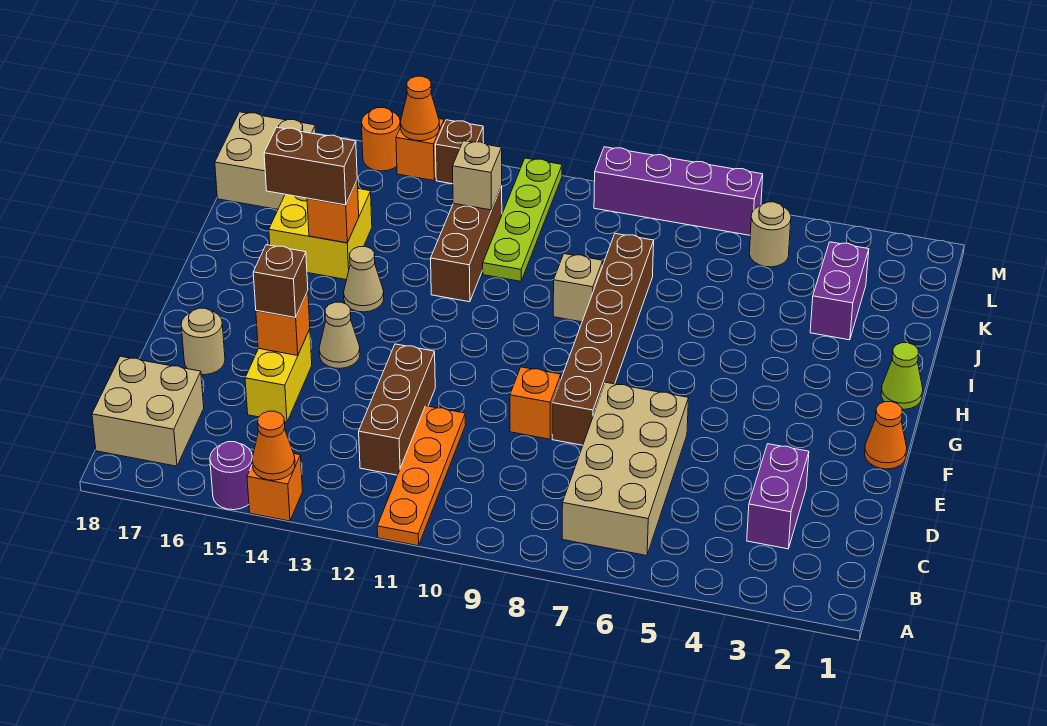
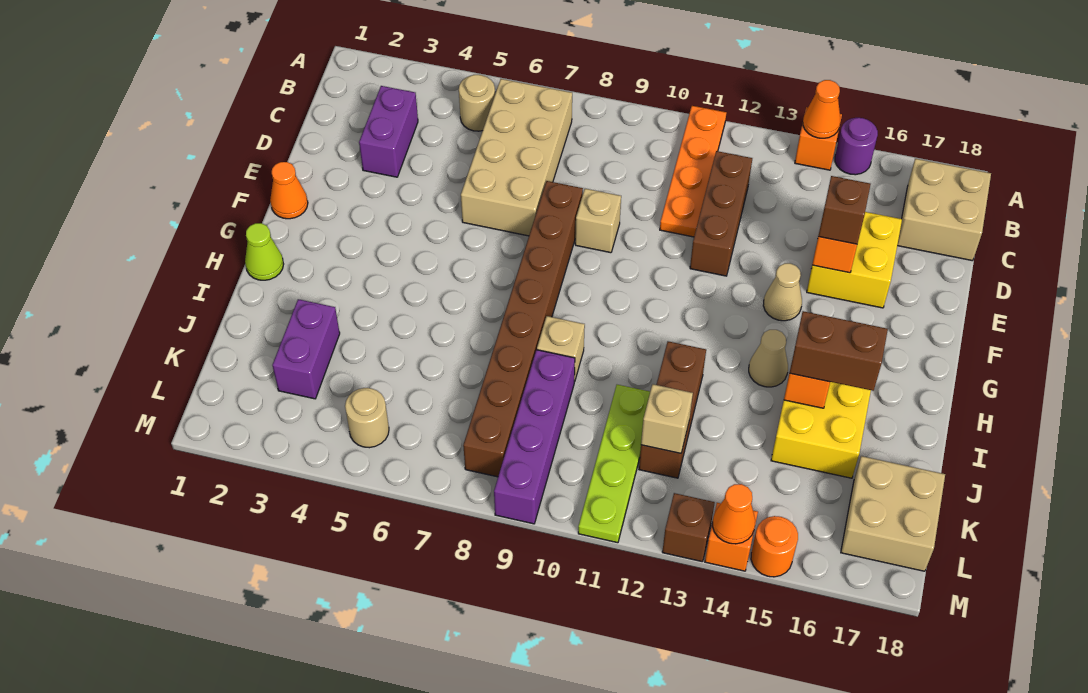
yellow 1x2 brick [245,329,312,422] -> yellow 2x2 brick [807,212,902,308]
brown 1x6 brick [552,233,654,445] -> brown 1x8 brick [463,181,583,477]
orange 1x1 brick [510,367,561,439] -> tan 1x1 brick [575,189,621,253]
tan 1x1 round brick [181,308,225,375] -> tan 1x1 round brick moved to [459,75,495,131]
purple 1x4 brick [594,147,763,235] -> purple 1x4 brick turned to [494,350,575,524]

